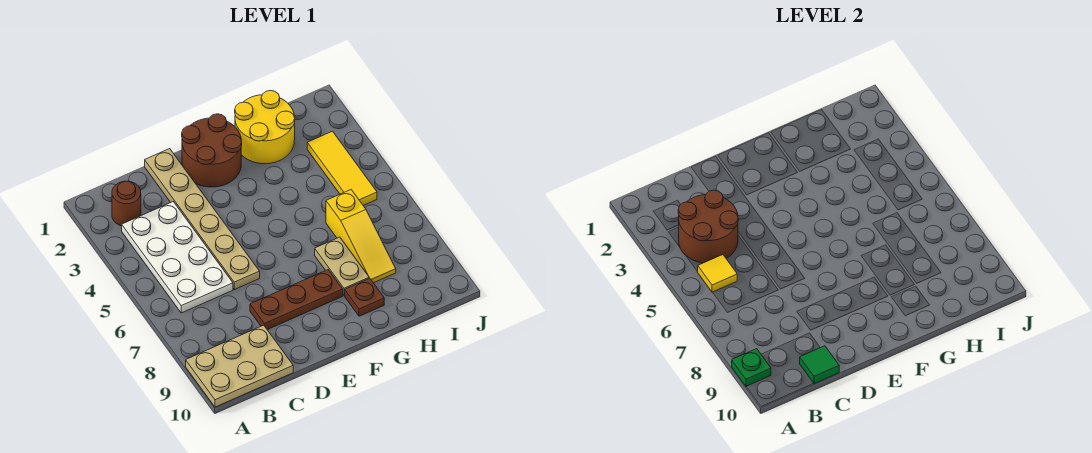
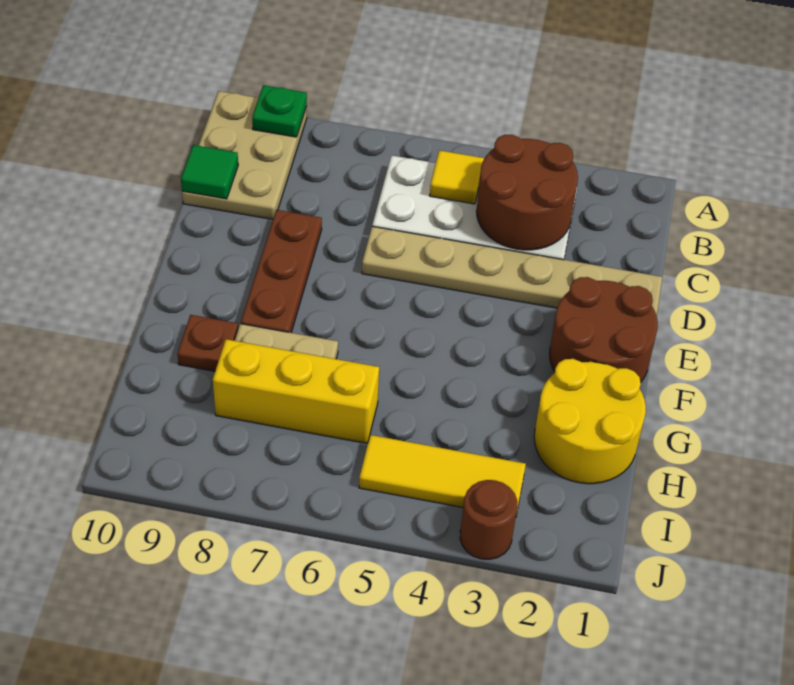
brown 1x1 round brick [112,181,141,226] -> brown 1x1 round brick moved to [460,480,517,559]
yellow 1x3 slope [326,190,396,283] -> yellow 1x3 brick [213,339,379,444]

